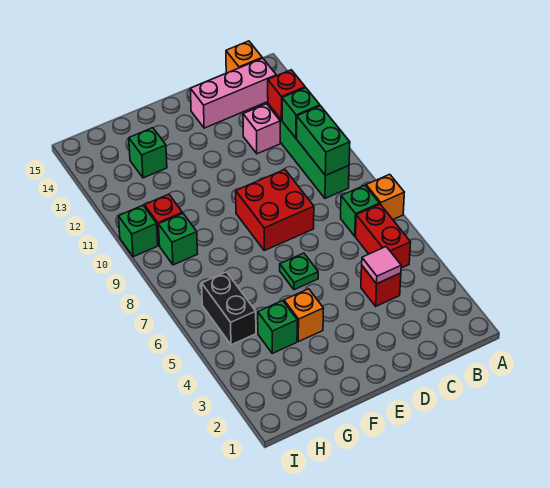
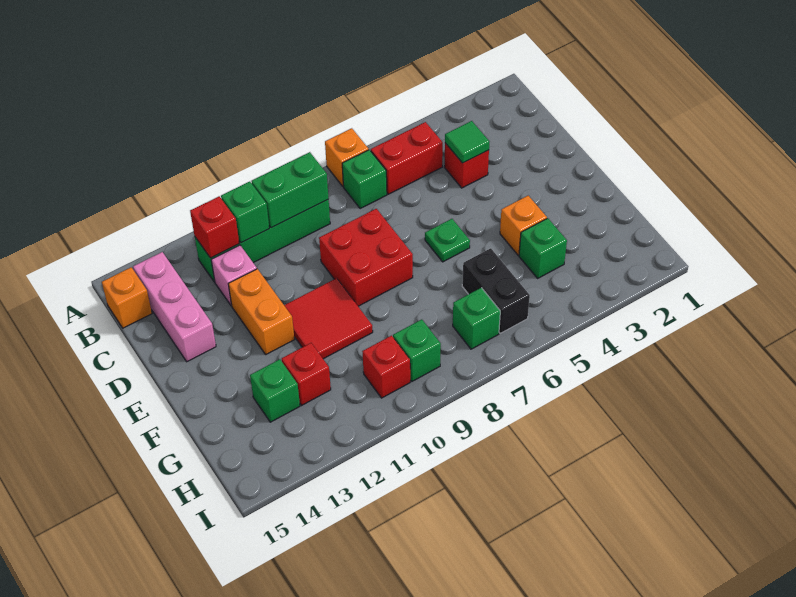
pink 1x1 tile [362,247,401,284] -> green 1x1 tile [445,121,489,163]
none -> orange 1x2 brick [228,269,295,354]
none -> red 2x2 tile [284,278,373,359]
none -> red 1x1 brick [282,343,331,406]
black 1x2 brick [202,272,256,345] -> black 1x2 brick turned to [462,248,530,333]
green 1x1 brick [119,205,158,257] -> green 1x1 brick moved to [453,288,500,349]

